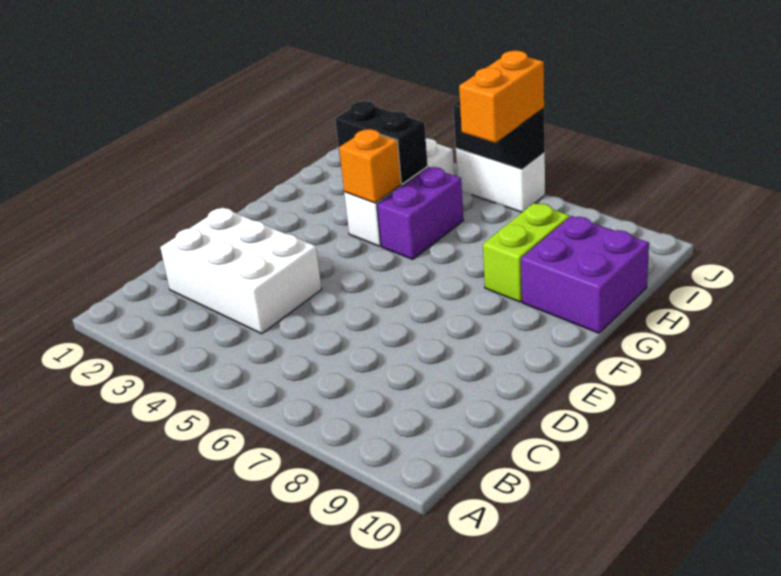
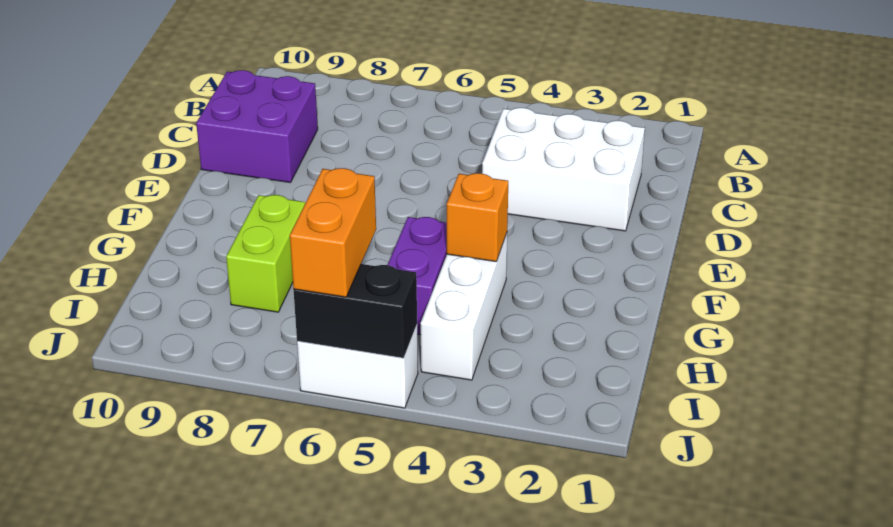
purple 2x2 brick [521,216,649,333] -> purple 2x2 brick moved to [196,70,318,183]
black 1x2 brick [335,101,428,184] -> none

